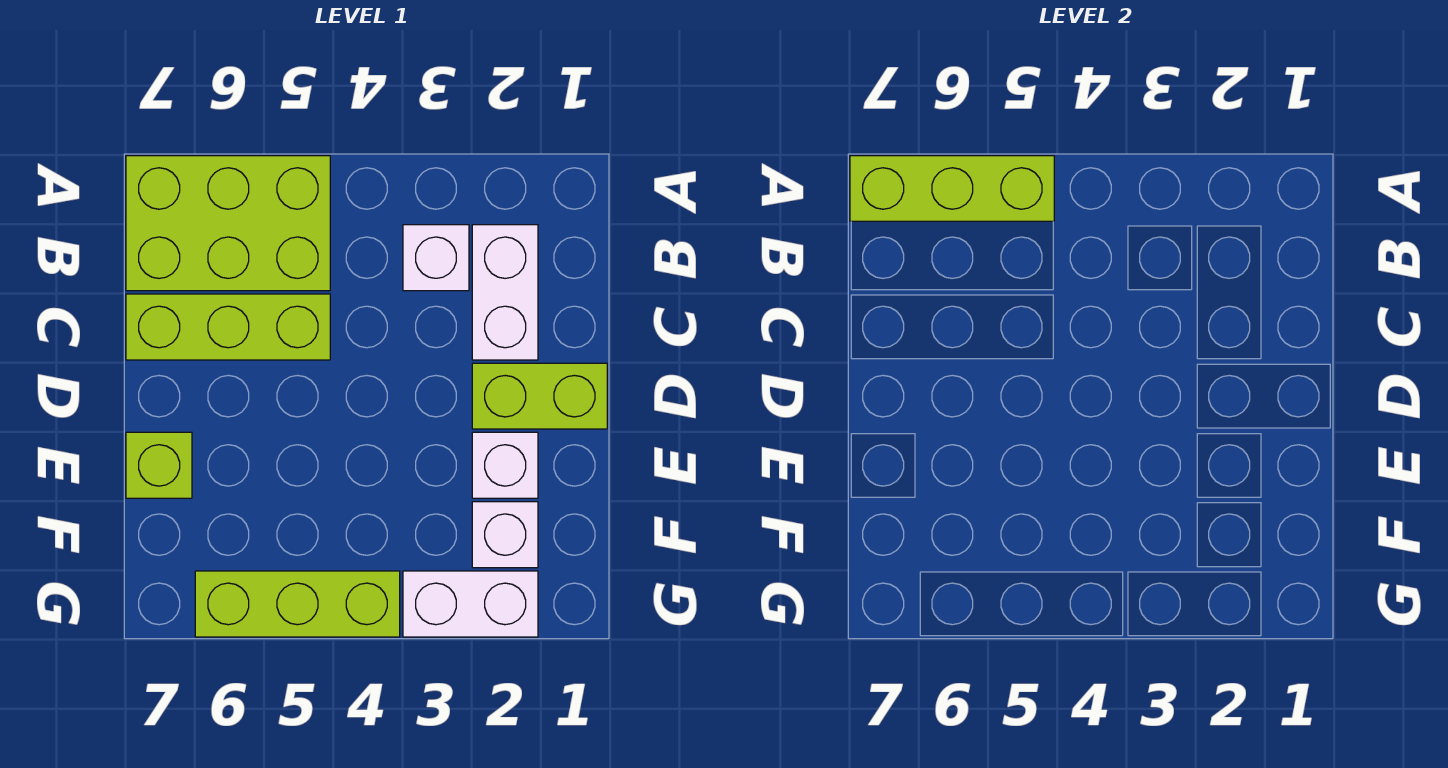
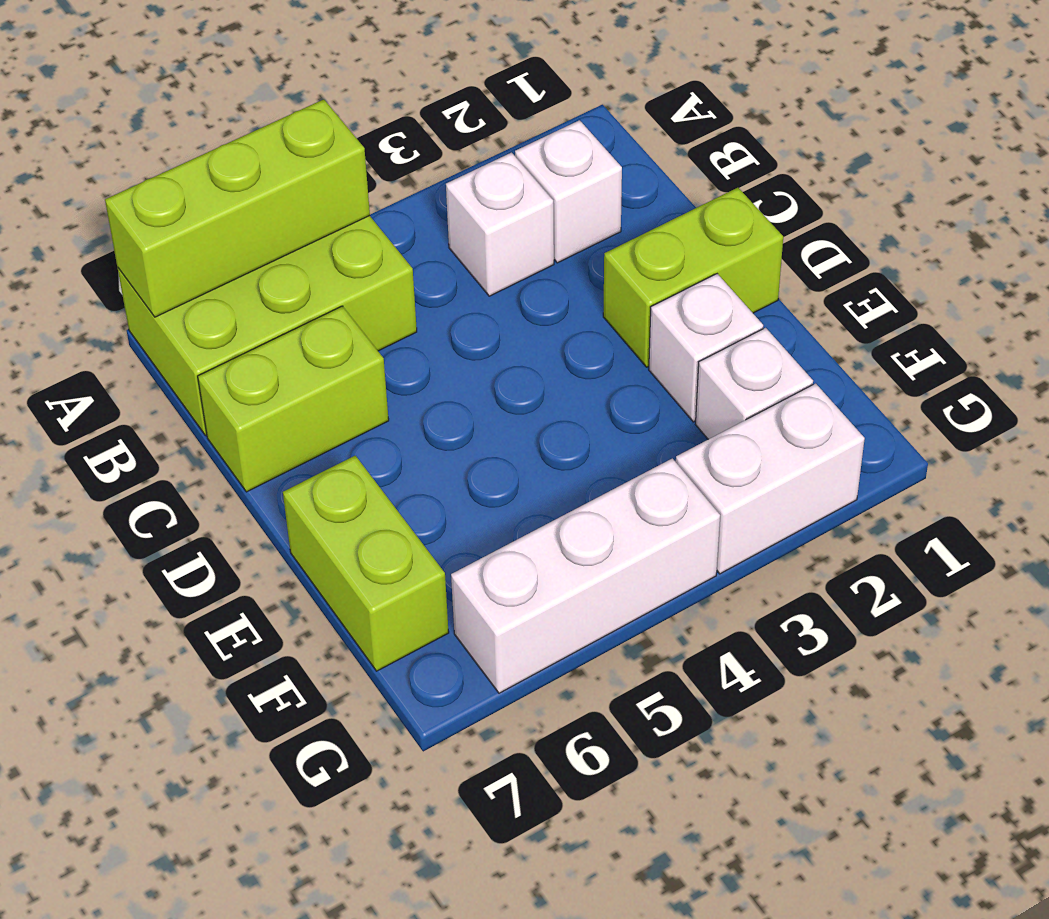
white 1x2 brick [472,225,538,360] -> white 1x1 brick [515,120,622,263]
lime 1x3 brick [126,294,330,360] -> lime 1x2 brick [198,306,389,492]
lime 1x1 brick [126,432,192,498] -> lime 1x2 brick [283,456,449,671]
lime 1x3 brick [195,571,400,637] -> white 1x3 brick [451,458,720,693]

